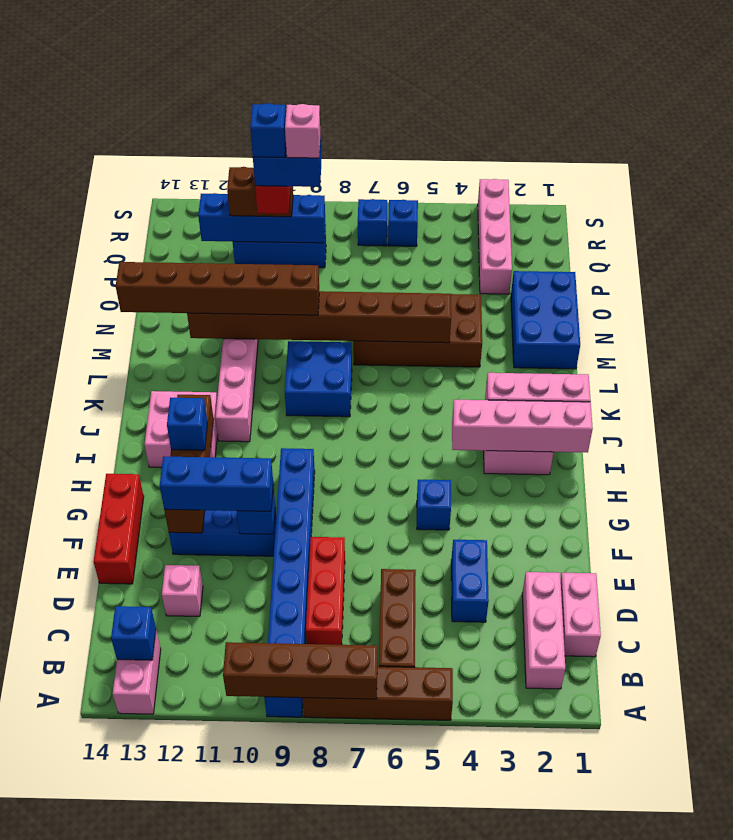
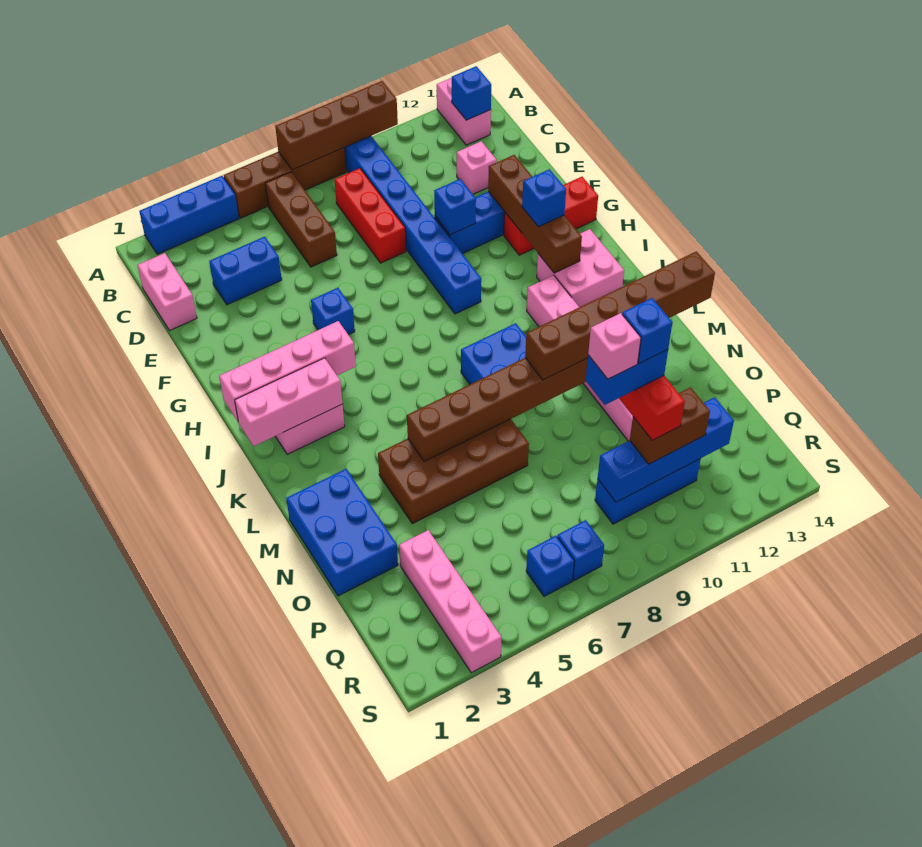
pink 1x3 brick [522,572,565,689] -> none
blue 1x2 brick [451,540,489,622] -> blue 1x2 brick turned to [209,237,282,305]
red 1x3 brick [94,474,144,584] -> red 1x3 brick turned to [504,177,598,255]
blue 1x3 brick [160,456,273,511] -> blue 1x3 brick moved to [139,176,239,254]

